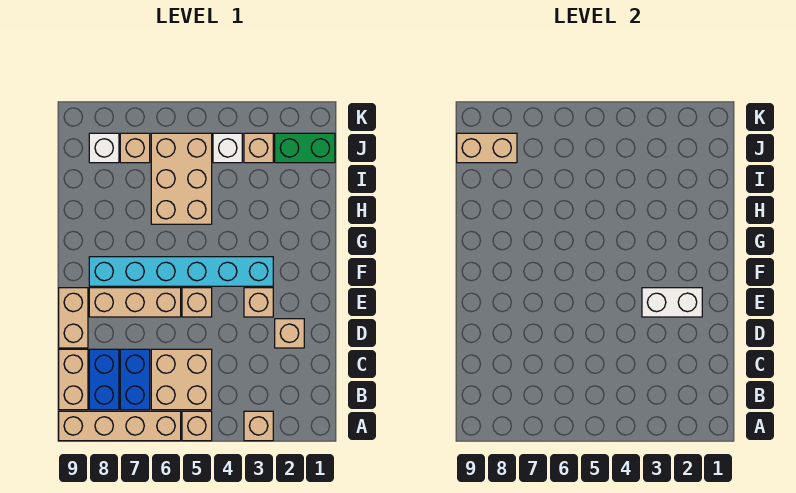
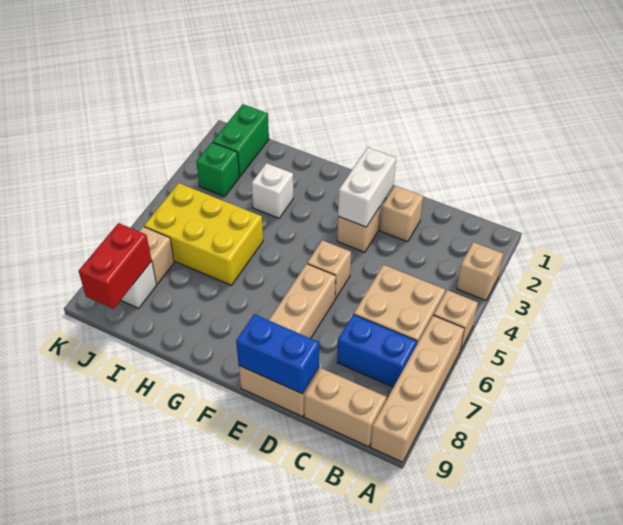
blue 1x2 brick [89,349,119,410] -> blue 1x2 brick moved to [236,314,319,394]
cyan 1x6 brick [89,257,273,286] -> none
tan 2x3 brick [151,133,212,224] -> yellow 2x3 brick [144,183,263,285]
tan 1x1 brick [244,133,273,163] -> green 1x1 brick [196,142,239,197]
white 1x1 brick [213,133,242,163] -> white 1x1 brick moved to [251,163,293,218]
tan 1x2 brick [457,133,517,163] -> red 1x2 brick [79,223,152,309]

